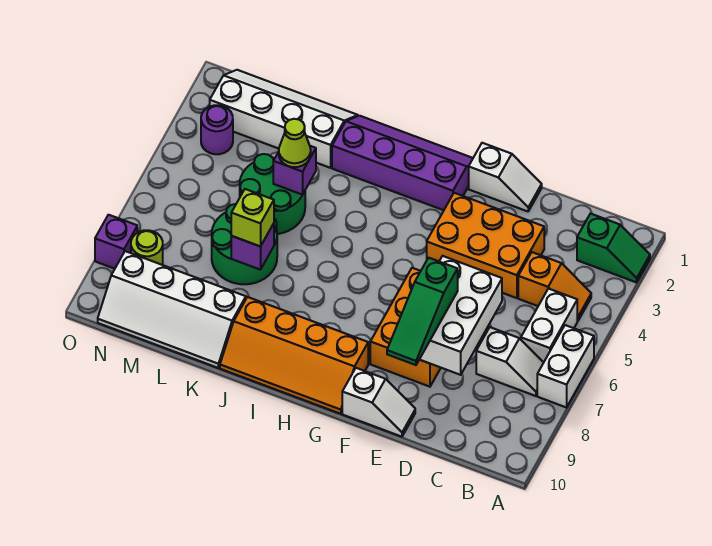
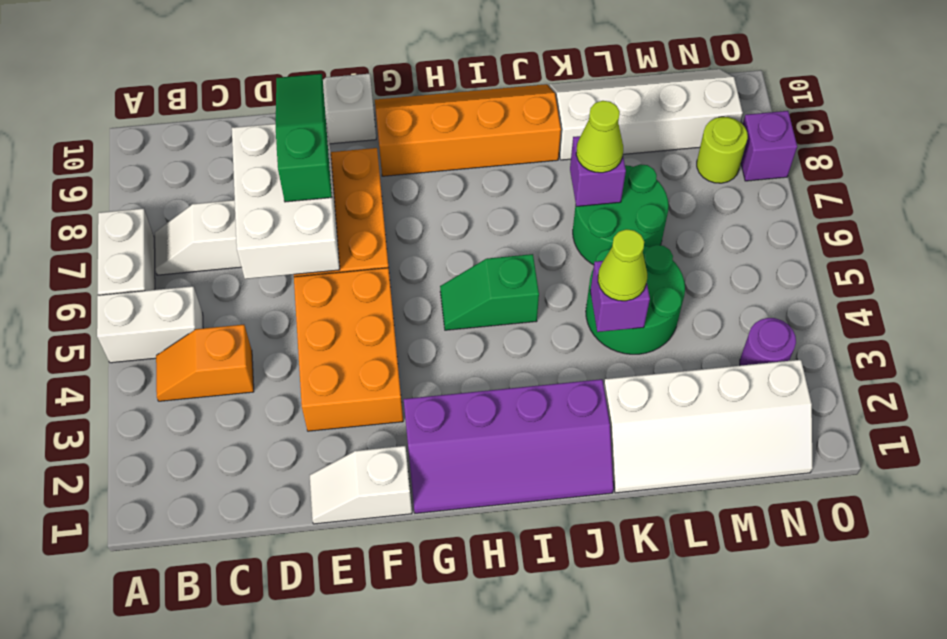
green 1x2 slope [577,214,650,282] -> green 1x2 slope moved to [440,254,539,330]
white 1x2 brick [521,289,577,362] -> white 1x2 brick turned to [97,286,203,363]
orange 2x3 brick [427,193,544,298] -> orange 2x3 brick turned to [294,268,403,431]
lime 1x1 brick [231,189,274,247] -> lime 1x1 cone [576,101,623,173]

